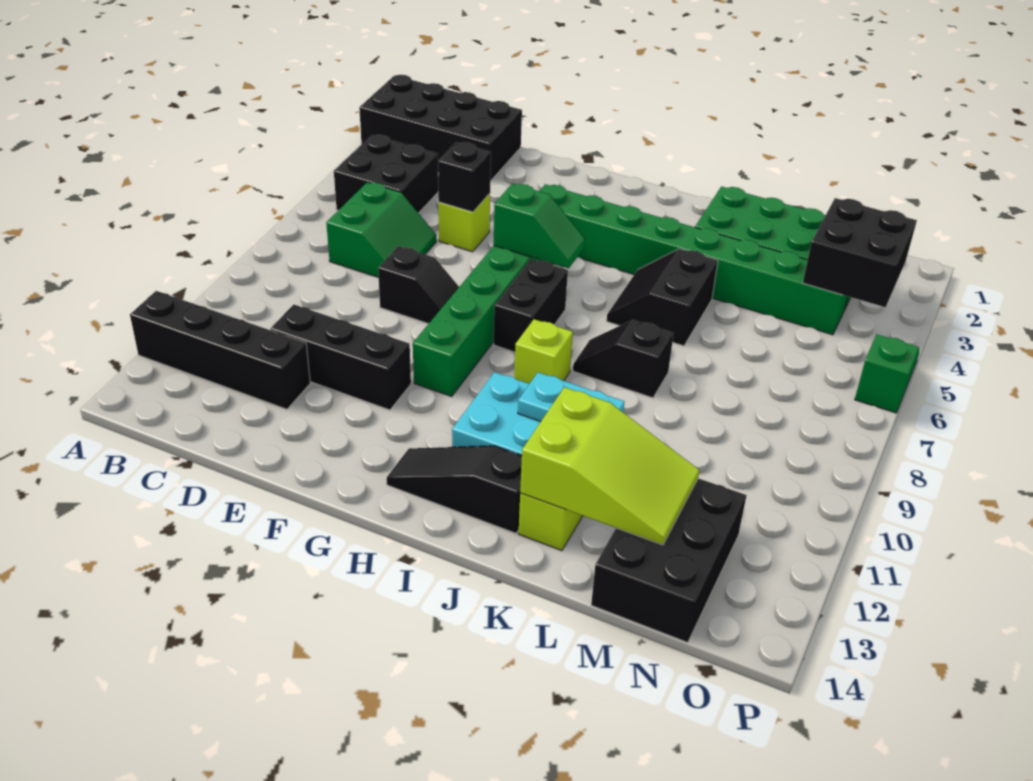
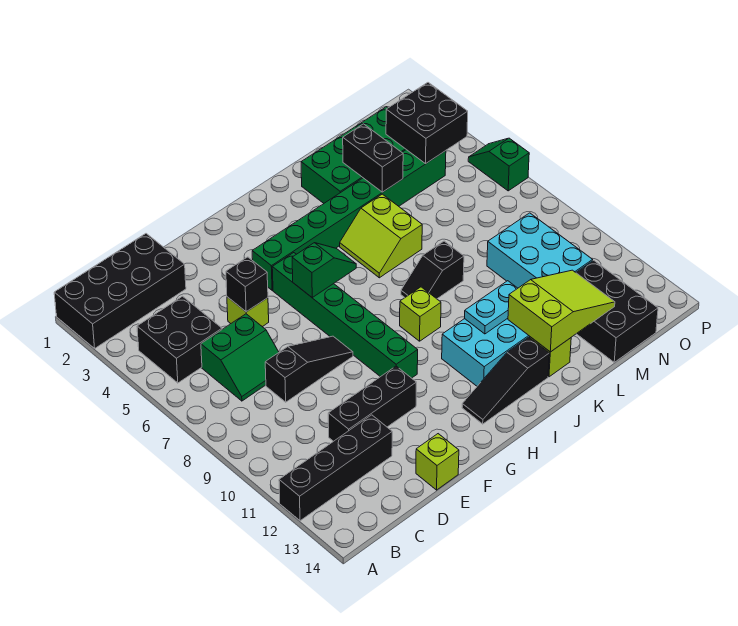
green 2x2 slope [326,182,436,278] -> green 2x2 slope turned to [201,314,279,401]
black 1x2 slope [378,246,459,324] -> black 1x3 slope [265,336,353,402]
none -> lime 1x1 brick [416,434,459,490]
black 1x2 brick [494,259,568,352] -> black 1x2 brick moved to [343,124,403,192]
black 2x2 slope [607,249,718,346] -> lime 2x2 slope [340,194,422,278]
none -> cyan 2x3 brick [487,213,593,288]

